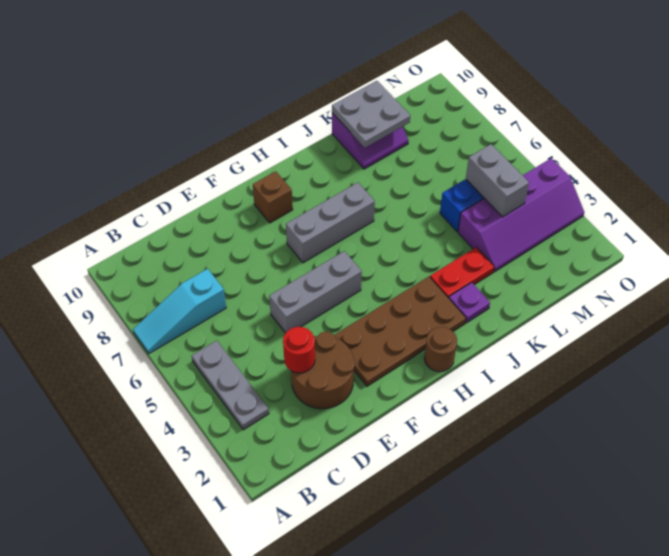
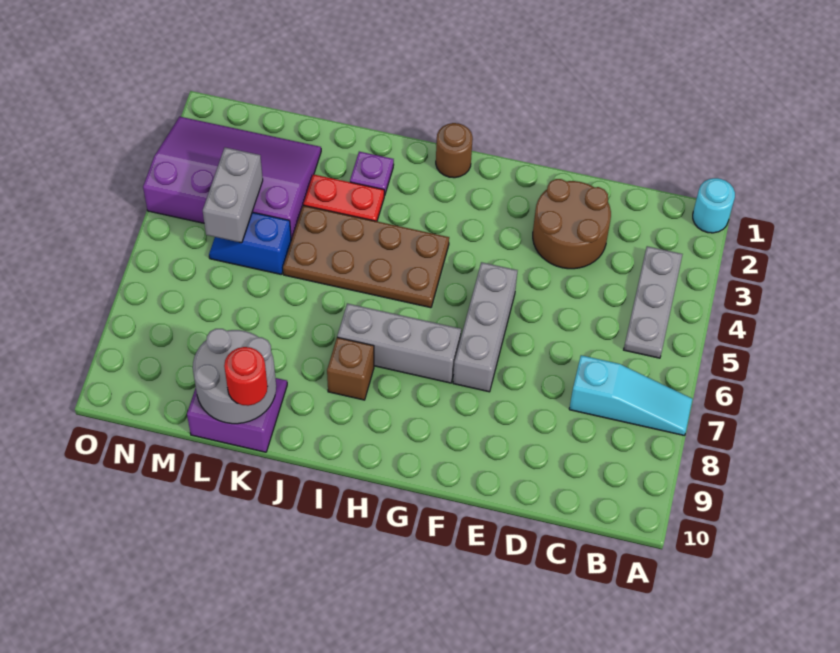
none -> cyan 1x1 round brick [693,178,735,233]
red 1x1 round brick [283,327,315,373] -> red 1x1 round brick moved to [224,347,268,406]
grey 1x3 brick [269,251,362,333] -> grey 1x3 brick turned to [453,262,518,392]
brown 2x4 plate [334,277,466,386] -> brown 2x4 plate moved to [283,205,449,308]
brown 1x1 brick [253,171,293,223] -> brown 1x1 brick moved to [327,337,374,400]
grey 2x2 plate [332,81,410,148] -> grey 2x2 round brick [193,329,276,424]
purple 2x4 slope [458,158,584,272] -> purple 3x4 slope [143,117,321,240]

